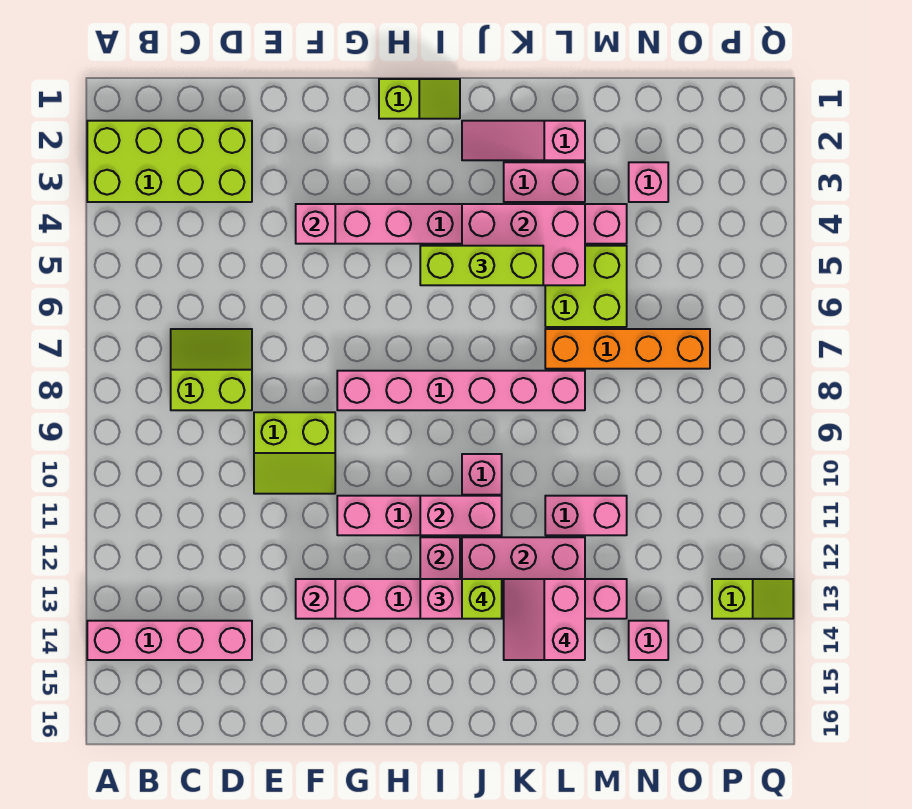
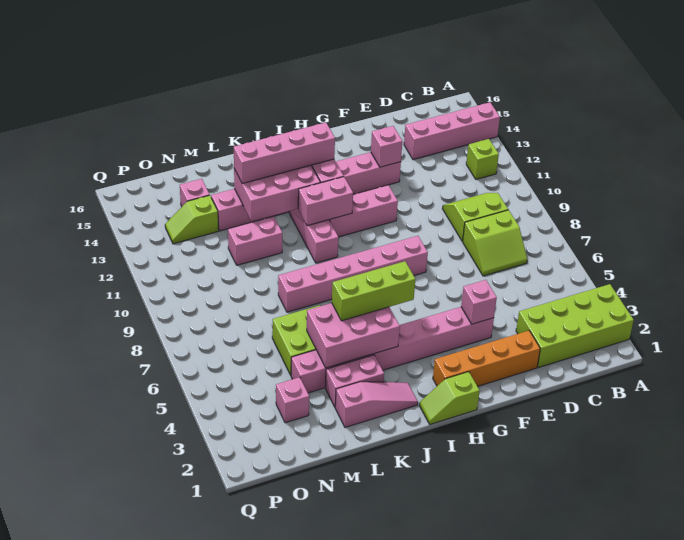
lime 2x2 slope [254,412,335,494] -> lime 2x2 slope moved to [442,193,508,241]
lime 1x1 brick [462,579,502,619] -> lime 1x1 brick moved to [466,139,499,179]
pink 2x2 slope [504,579,585,660] -> none
orange 1x4 brick [545,329,710,369] -> orange 1x4 brick moved to [433,331,540,386]
lime 1x2 slope [712,579,793,619] -> lime 1x2 slope moved to [165,195,219,244]

